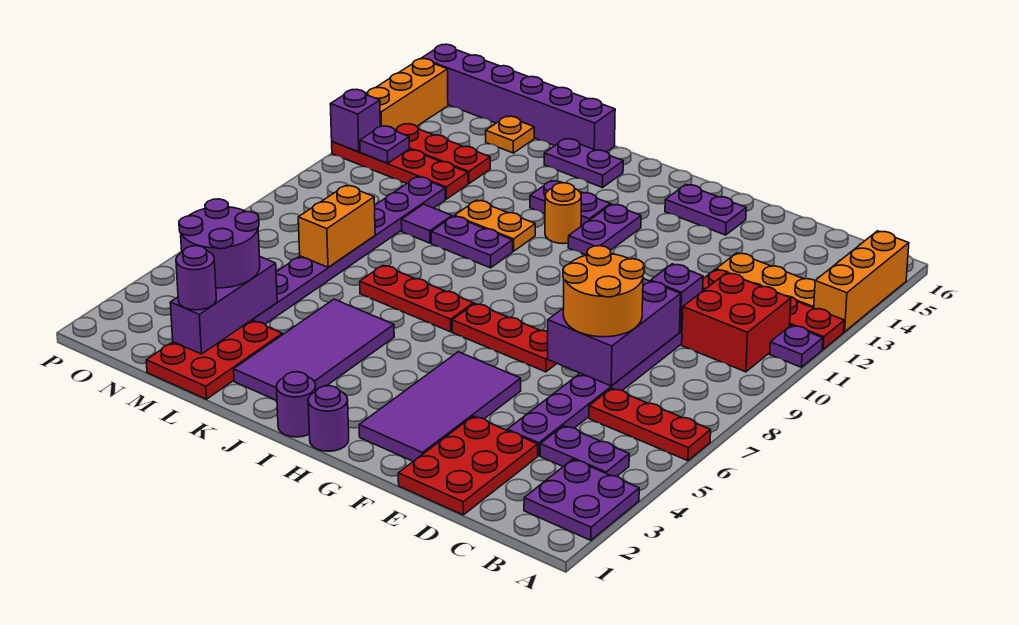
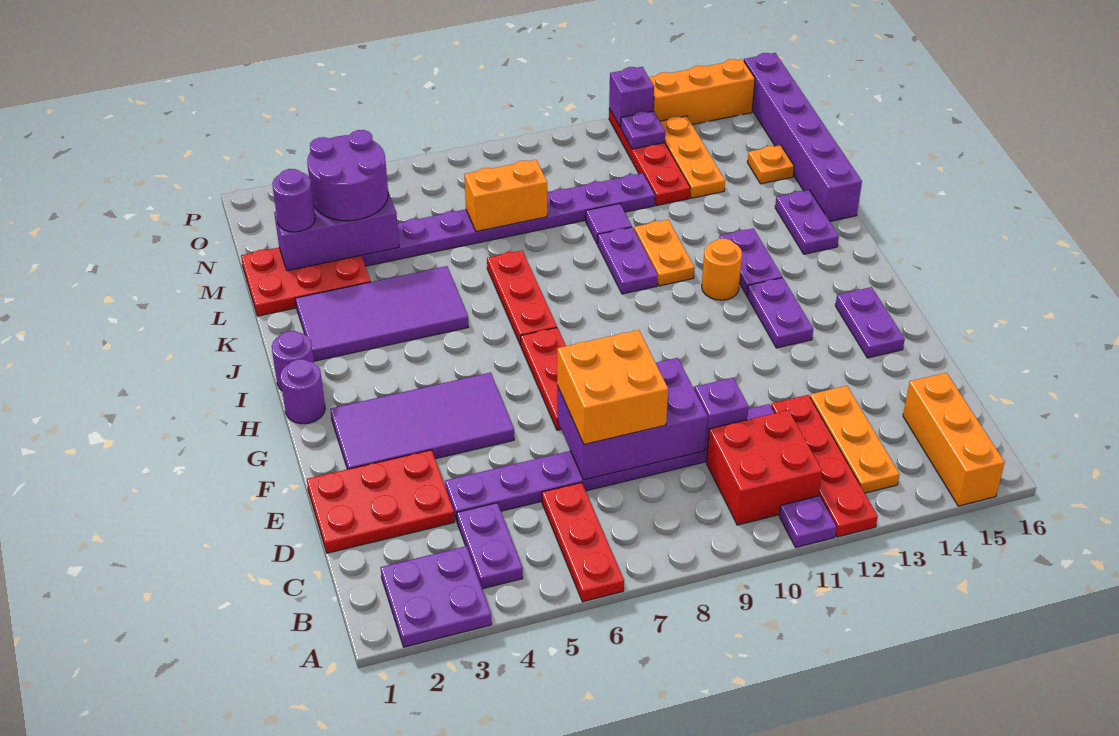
orange 1x3 brick [814,231,909,332] -> orange 1x3 brick turned to [903,373,1005,506]
orange 2x2 round brick [563,246,644,337] -> orange 2x2 brick [557,330,668,444]
purple 1x2 plate [568,204,641,255] -> purple 1x2 plate turned to [747,278,813,348]
red 1x3 plate [395,124,490,184] -> orange 1x3 plate [660,116,725,198]

